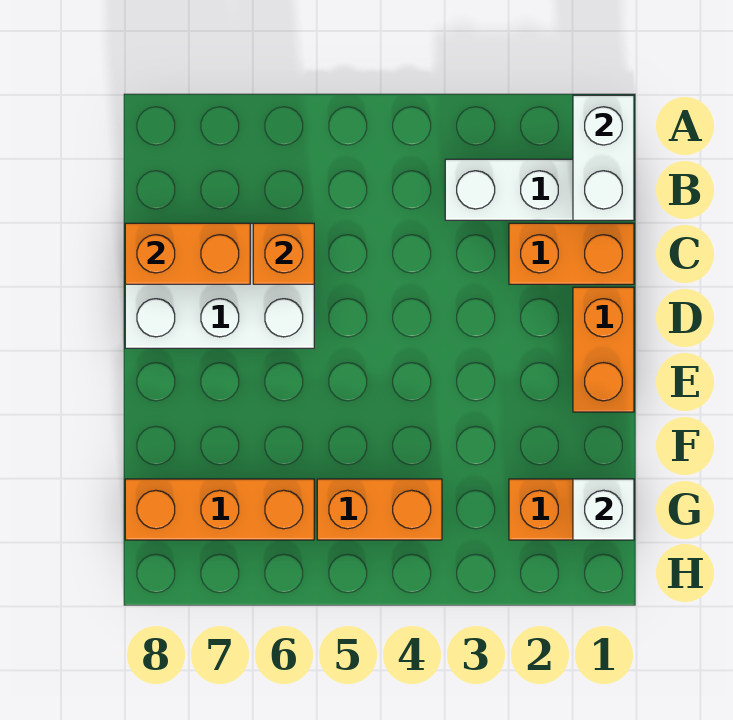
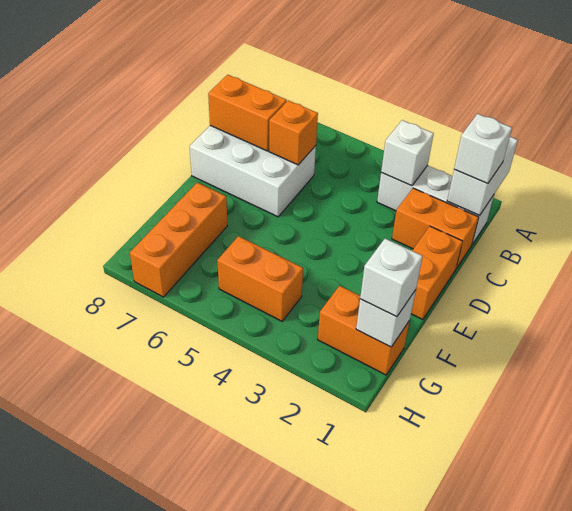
none -> white 1x1 brick [454,114,512,184]
none -> white 1x1 brick [381,120,434,186]
none -> white 1x1 brick [360,239,423,317]
orange 1x3 brick [125,479,314,540] -> orange 1x3 brick turned to [130,183,227,297]

